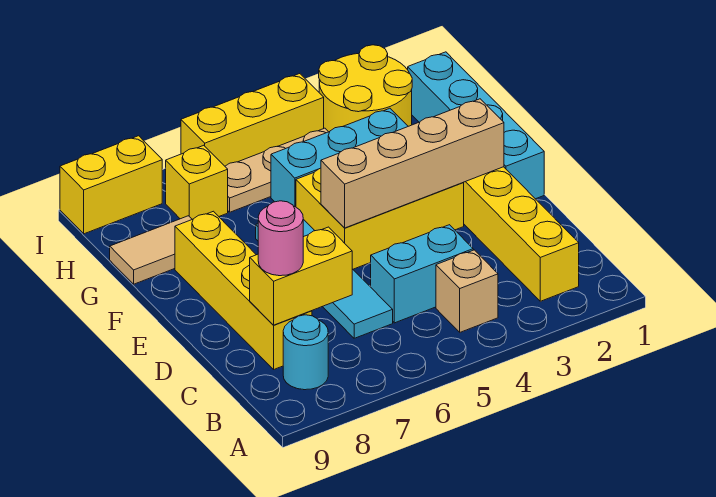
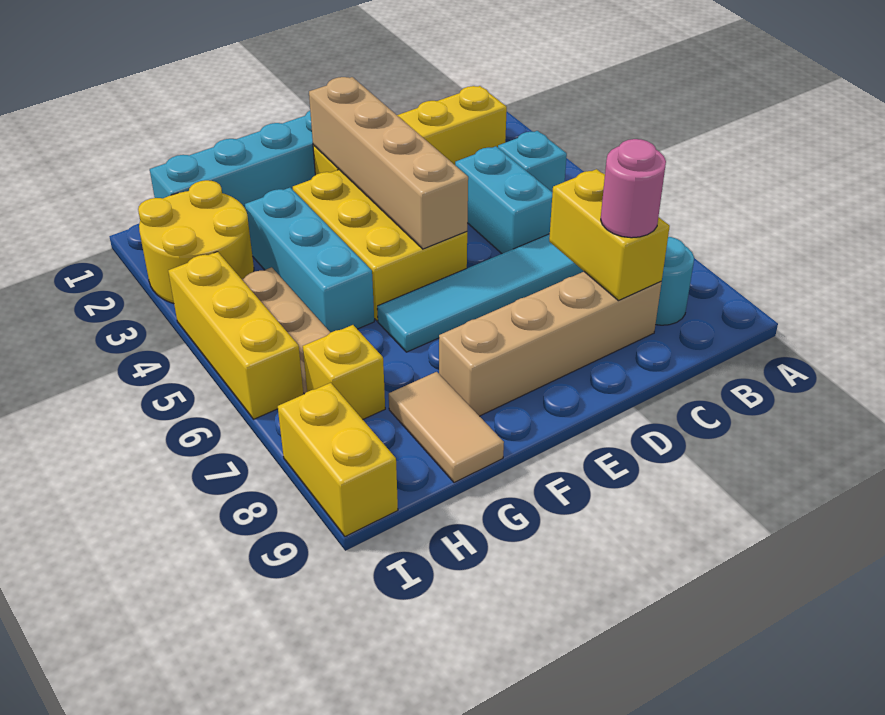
tan 1x1 brick [436,250,498,332] -> cyan 1x1 brick [498,131,567,192]
yellow 1x4 brick [175,211,312,369] -> tan 1x4 brick [439,272,662,416]

